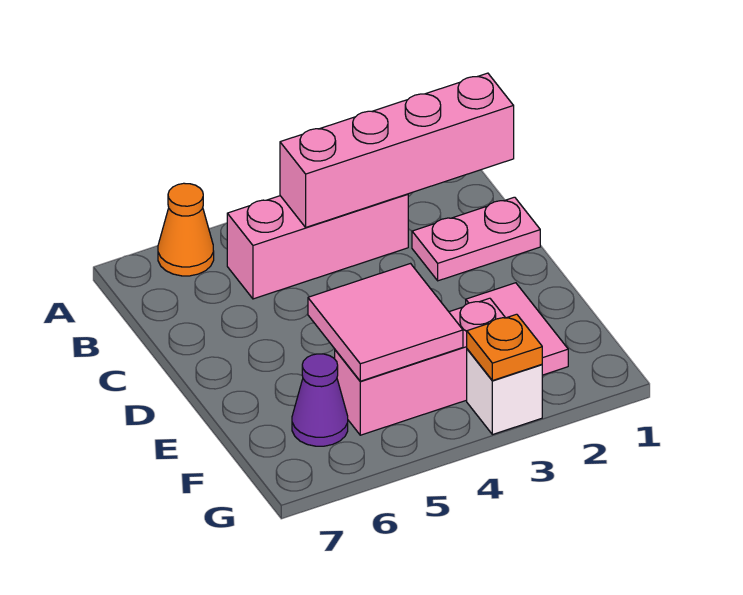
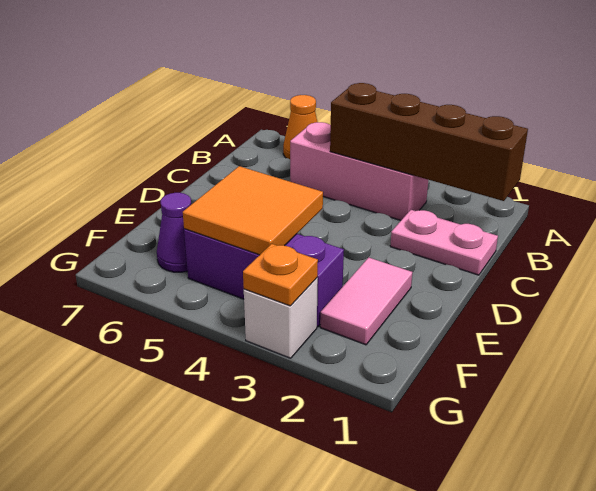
pink 1x4 brick [280,73,514,227] -> brown 1x4 brick [330,83,528,201]
pink 2x2 tile [308,264,463,381] -> orange 2x2 tile [183,166,323,255]
pink 1x3 brick [335,298,505,435] -> purple 1x3 brick [184,229,344,327]

